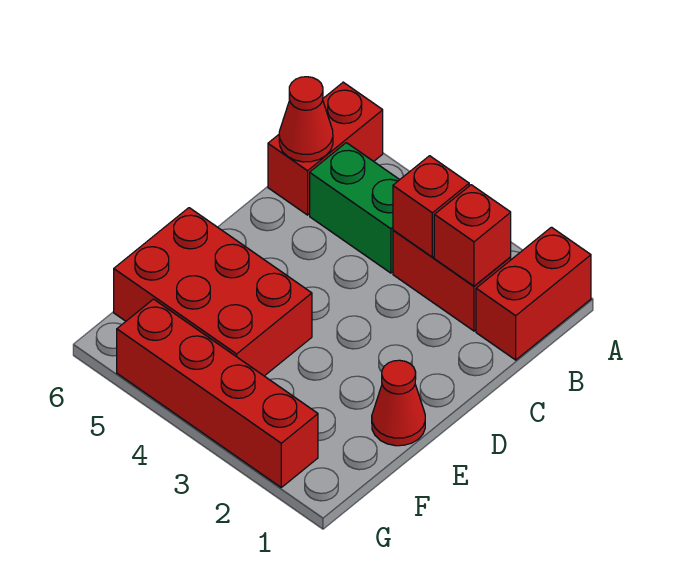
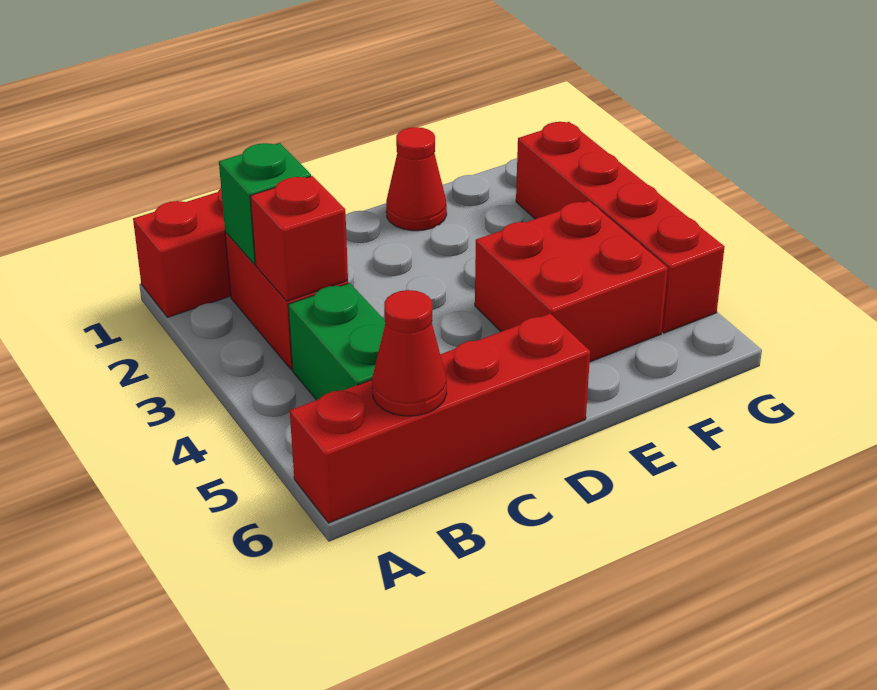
red 1x2 brick [268,82,383,215] -> red 1x4 brick [290,314,590,523]
red 1x1 brick [434,185,511,286] -> green 1x1 brick [219,143,311,265]
red 2x3 brick [114,208,312,376] -> red 2x2 brick [475,201,668,362]

